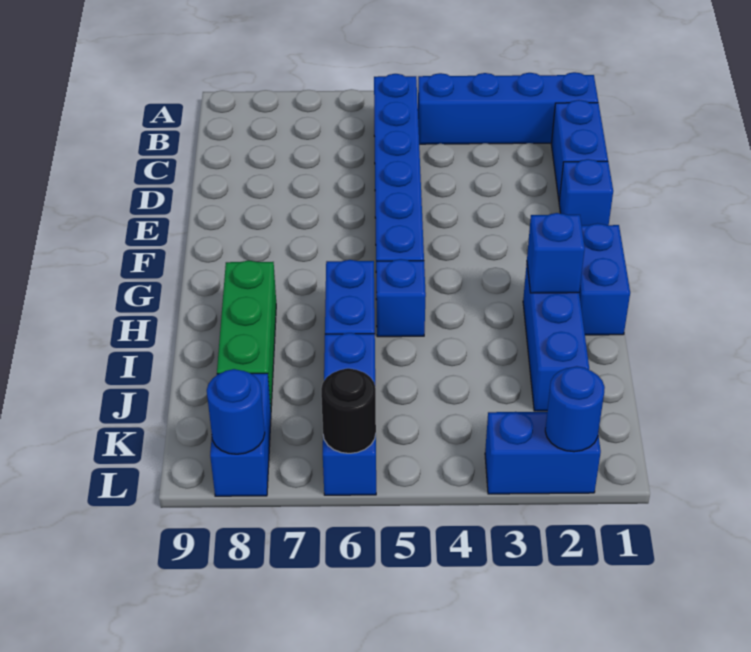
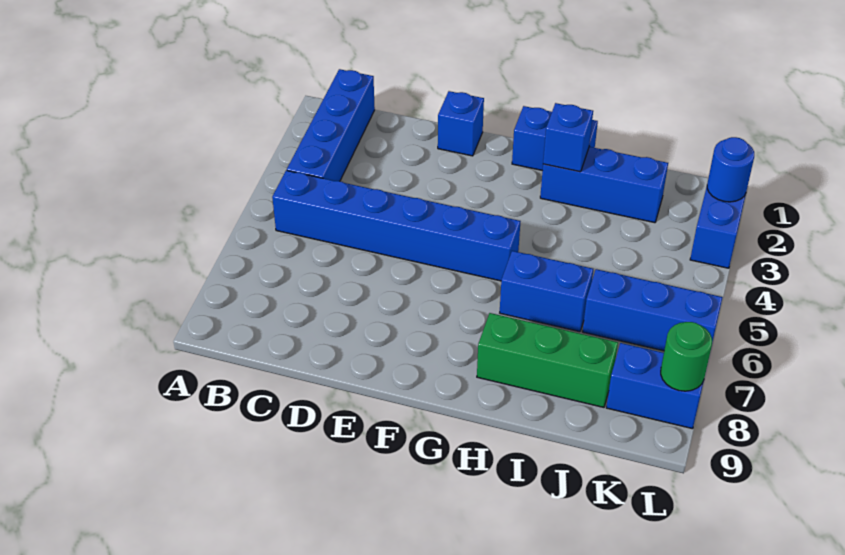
blue 1x2 brick [551,100,608,200] -> none
blue 1x1 brick [376,259,426,337] -> none
black 1x1 round brick [321,368,376,453] -> none
blue 1x1 round brick [207,369,265,454] -> green 1x1 round brick [661,322,712,391]

